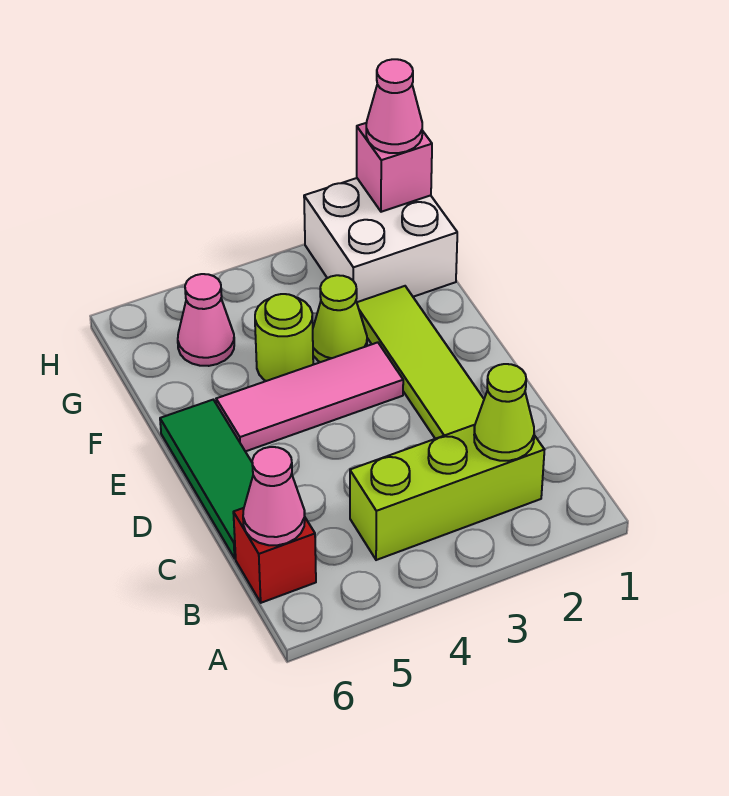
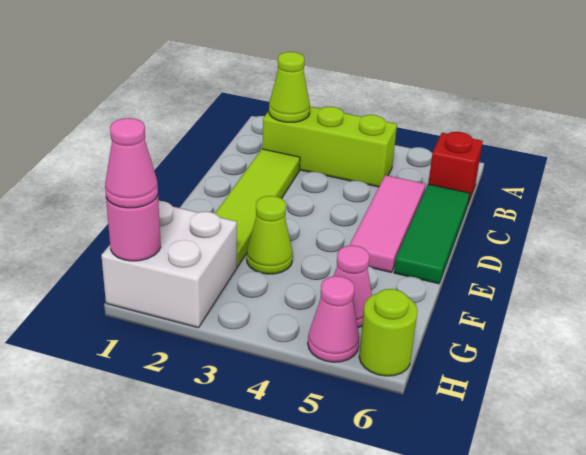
pink 1x1 cone [243,447,305,545] -> pink 1x1 cone moved to [308,276,359,362]
pink 1x3 tile [216,342,403,451] -> pink 1x3 tile turned to [349,175,426,272]
lime 1x1 round brick [255,294,313,381] -> lime 1x1 round brick moved to [359,289,418,376]
pink 1x1 brick [357,123,432,212] -> pink 1x1 round brick [106,196,161,261]

